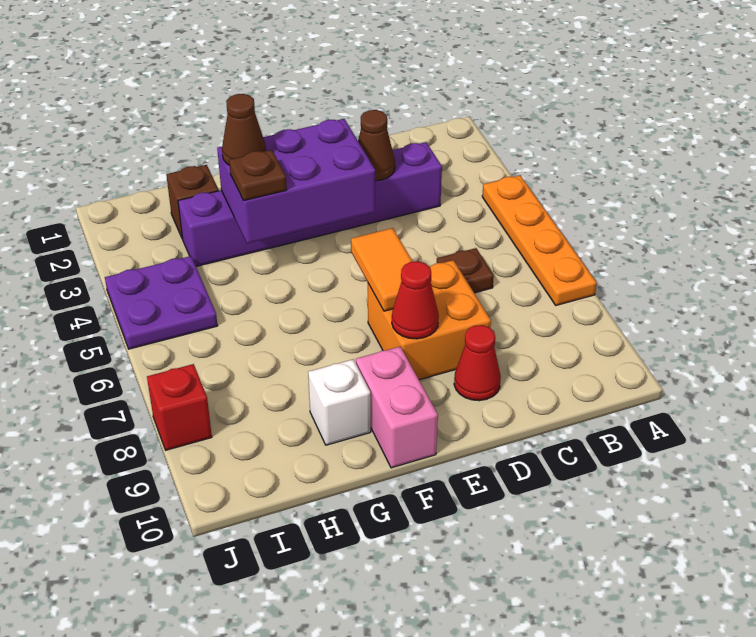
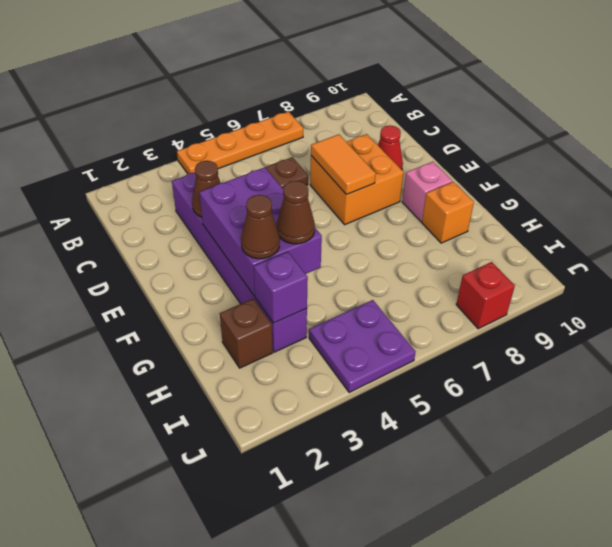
orange 1x2 tile [351,228,413,311] -> orange 1x2 tile turned to [311,134,376,195]
red 1x1 cone [392,261,439,339] -> none
pink 1x2 brick [356,347,438,468] -> pink 1x1 brick [402,162,452,222]
brown 1x1 plate [229,150,287,200] -> brown 1x1 cone [277,181,315,244]
white 1x1 brick [308,359,371,445] -> orange 1x1 brick [422,182,474,243]
none -> purple 1x1 brick [254,252,308,323]

